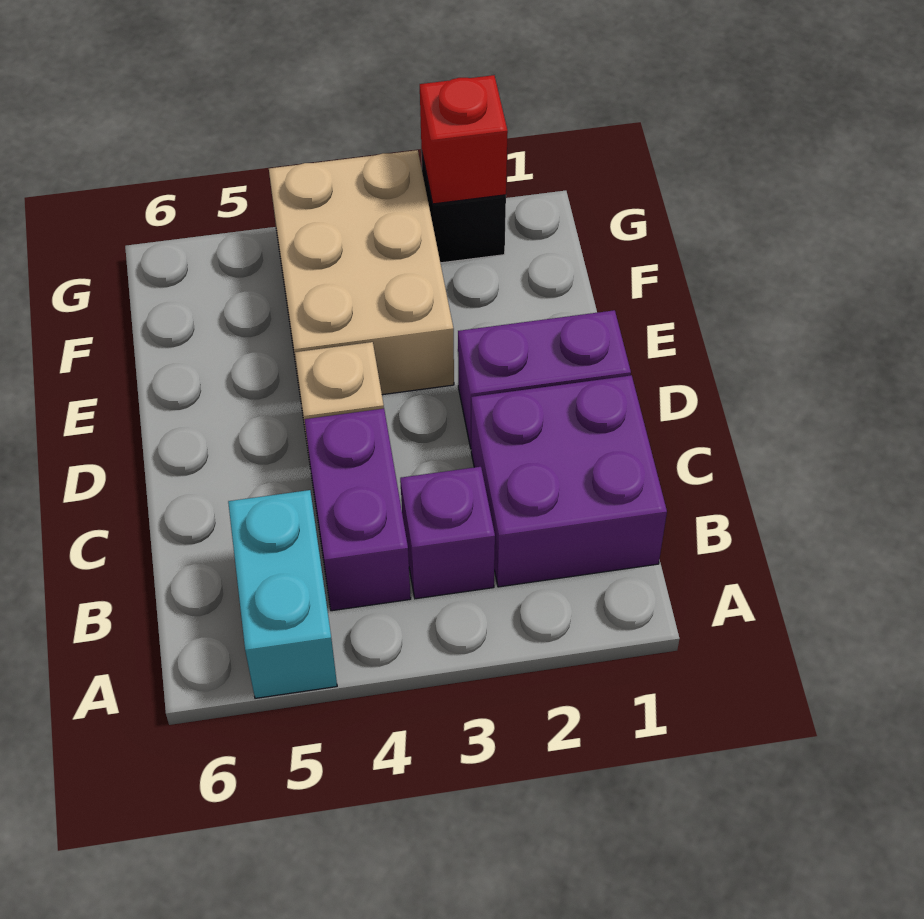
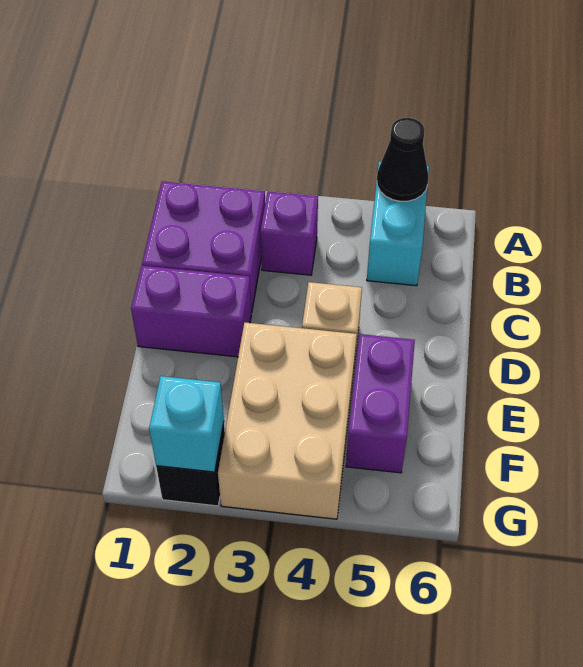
none -> black 1x1 cone [377,118,429,201]
purple 1x2 brick [305,409,411,611] -> purple 1x2 brick moved to [346,334,415,473]
red 1x1 brick [420,75,508,204] -> cyan 1x1 brick [149,376,224,472]

